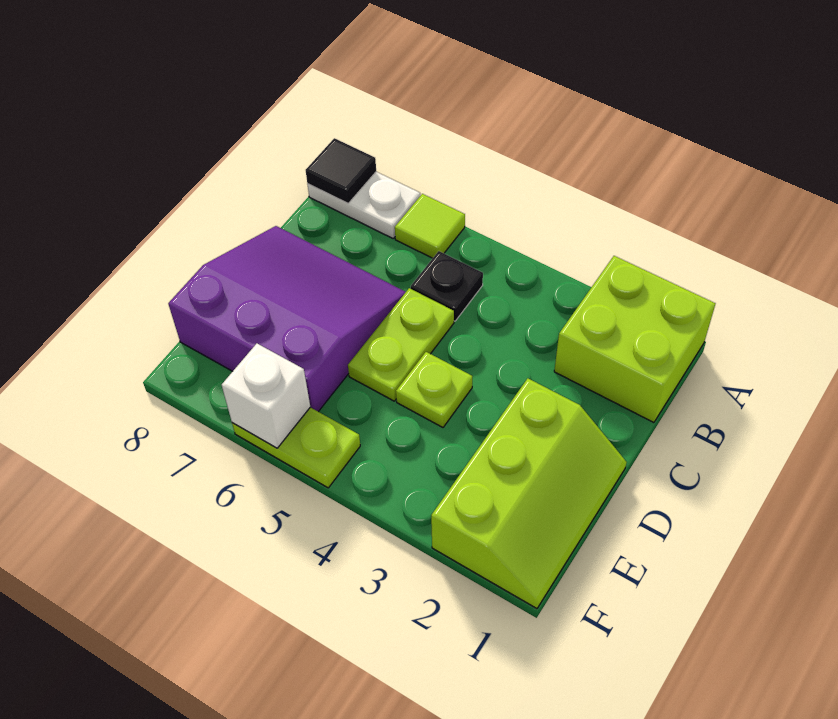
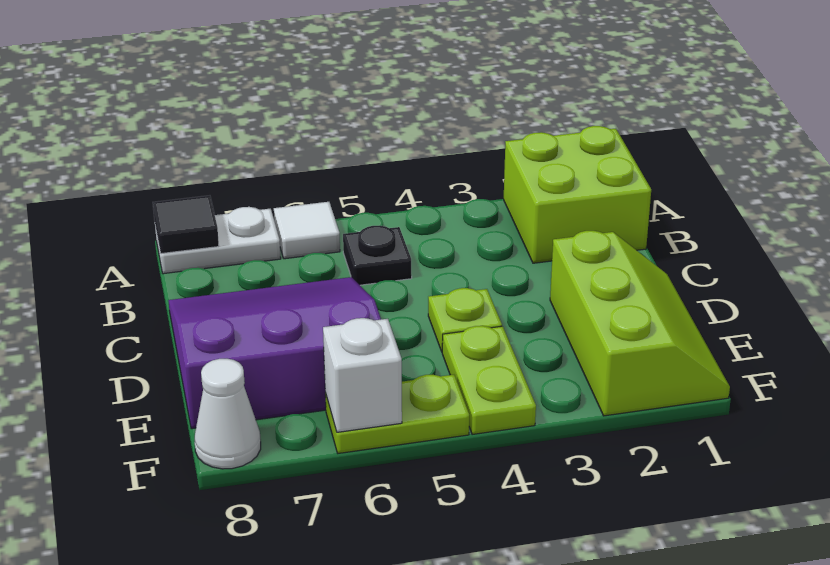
lime 1x1 tile [395,194,465,258] -> white 1x1 tile [274,202,340,259]
lime 1x2 plate [348,288,454,401] -> lime 1x2 plate moved to [442,326,536,435]
none -> white 1x1 cone [195,359,261,469]

